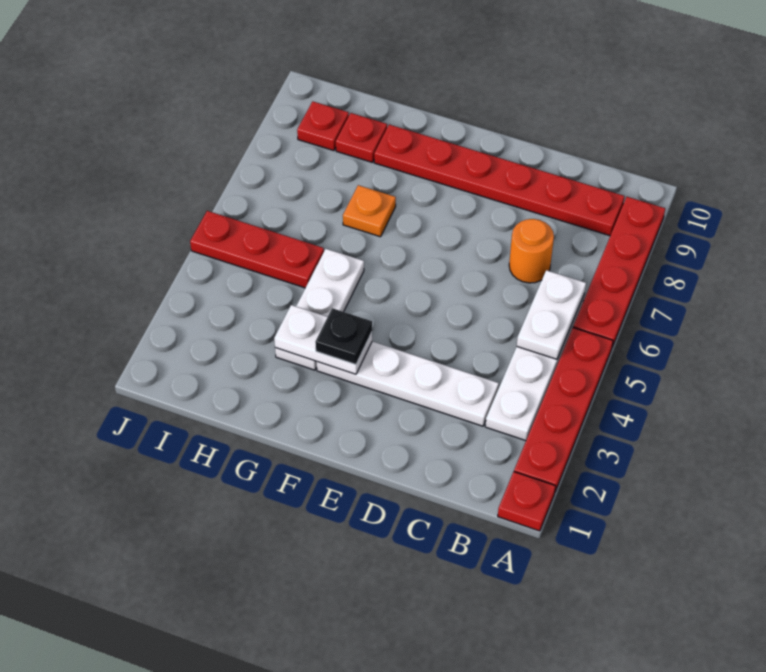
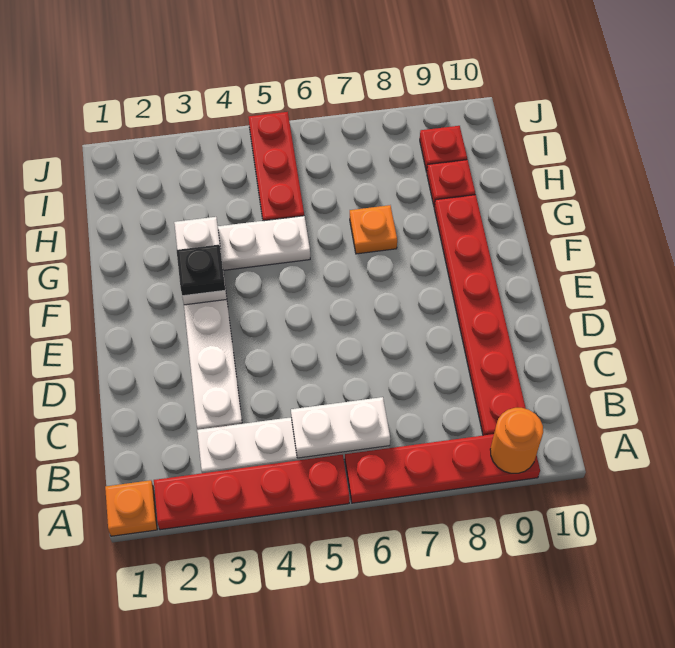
red 1x1 plate [498,472,556,531] -> orange 1x1 plate [105,480,157,536]
orange 1x1 round brick [509,219,554,283] -> orange 1x1 round brick moved to [490,408,543,473]

